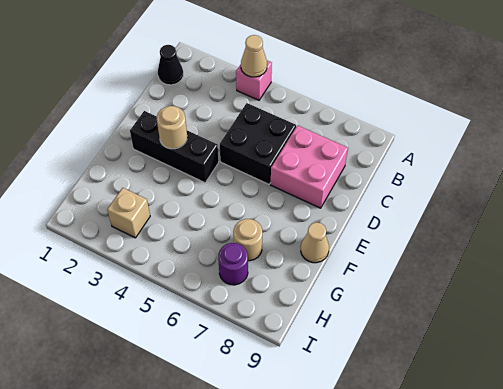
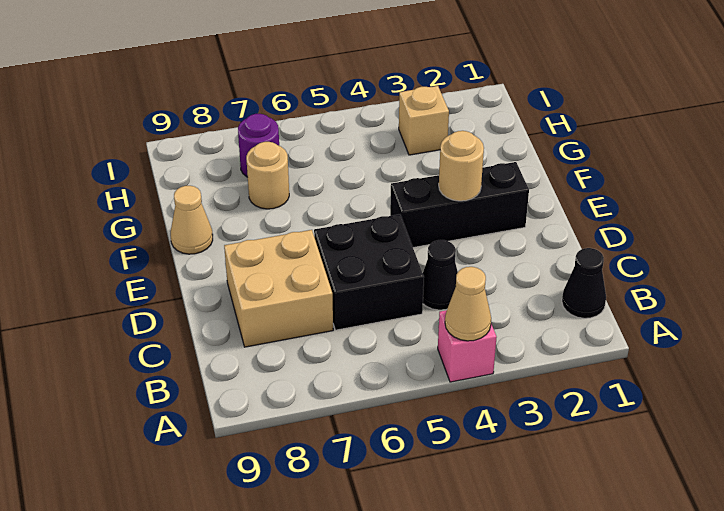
none -> black 1x1 cone [423,240,458,310]
pink 2x2 brick [271,125,348,208] -> tan 2x2 brick [224,230,333,347]

